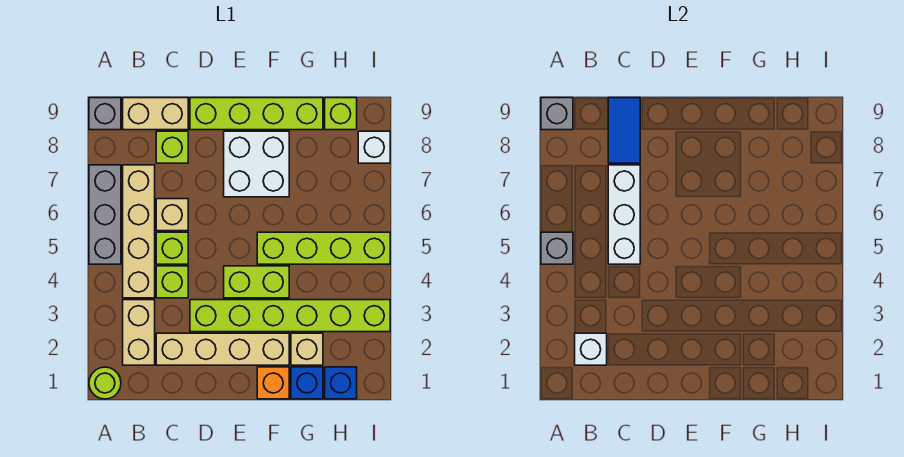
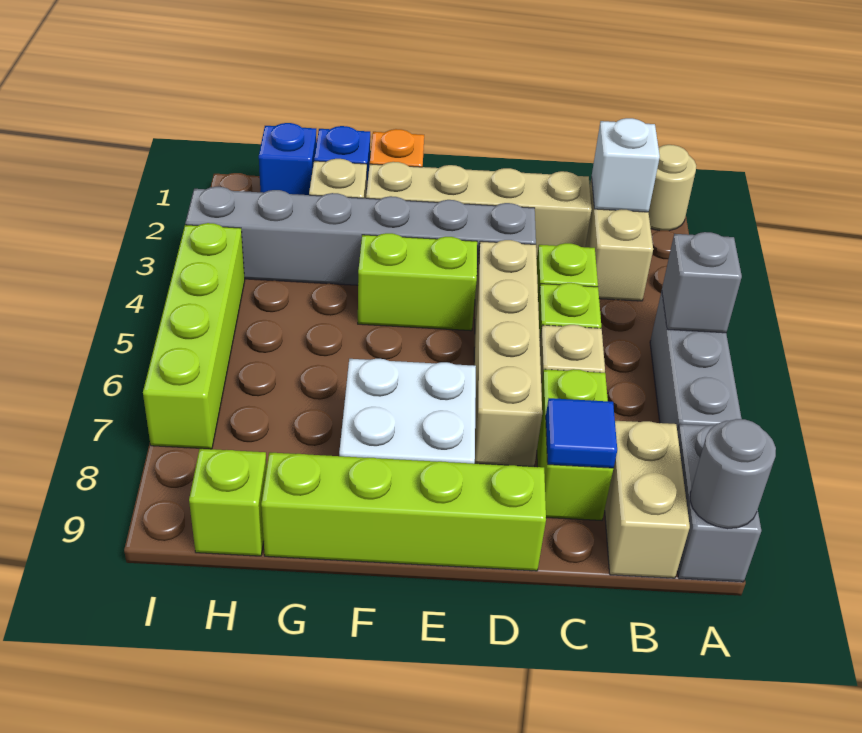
lime 1x1 round brick [89,367,121,399] -> tan 1x1 round brick [649,145,696,231]
grey 1x1 brick [89,98,121,130] -> grey 1x2 brick [677,424,761,582]
grey 1x1 brick [541,98,573,130] -> grey 1x1 round brick [690,419,776,529]
tan 1x4 brick [123,165,155,298] -> tan 1x4 brick moved to [474,240,542,467]
tan 1x2 brick [123,98,188,130] -> tan 1x2 brick turned to [605,421,690,578]
white 1x3 brick [608,165,640,264] -> none
lime 1x1 brick [156,131,188,163] -> lime 1x2 brick [537,369,613,520]
blue 1x2 tile [608,98,640,163] -> blue 1x1 tile [546,398,617,468]
lime 1x6 brick [190,300,390,332] -> grey 1x6 brick [185,187,536,285]
lime 1x4 brick [257,232,390,264] -> lime 1x4 brick turned to [143,223,245,449]
white 1x1 brick [358,131,390,163] -> none

